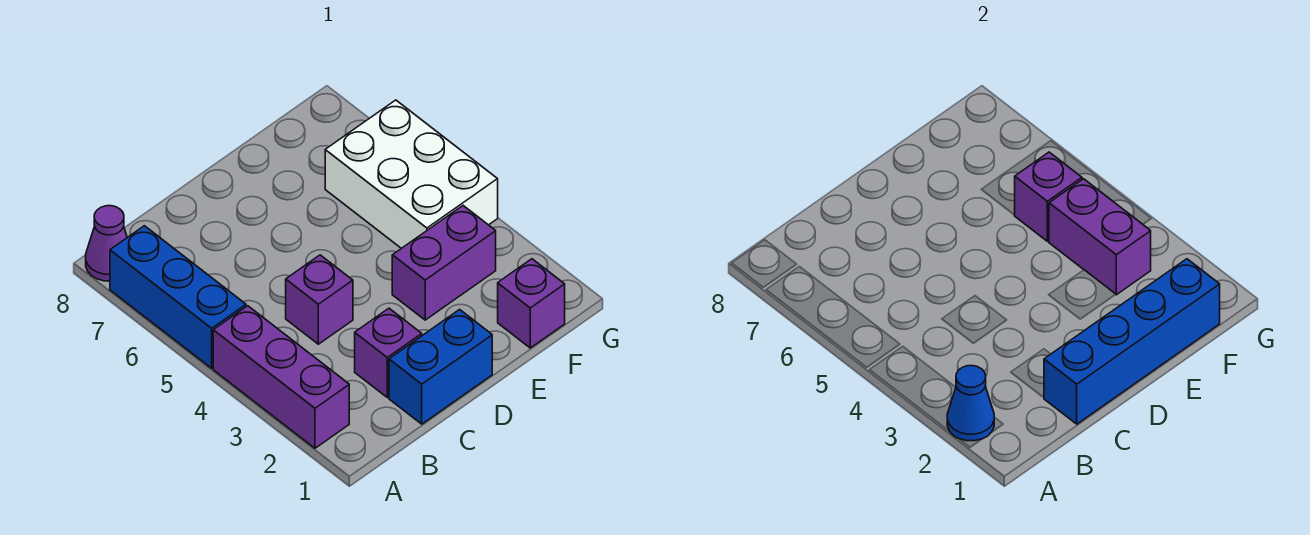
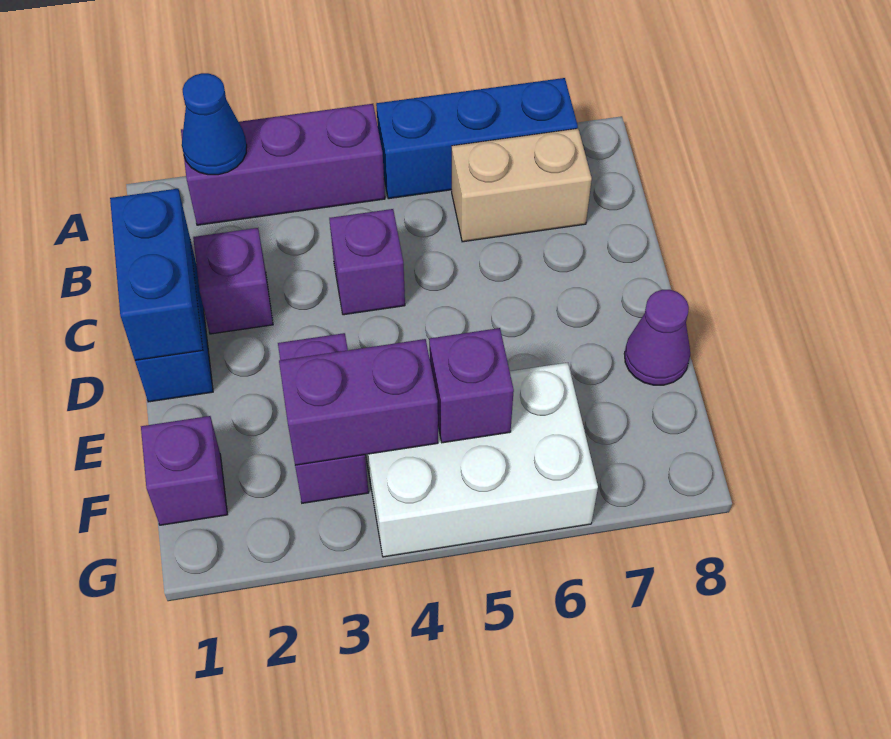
purple 1x1 cone [86,206,127,281] -> purple 1x1 cone moved to [624,290,690,385]
none -> tan 1x2 brick [452,129,592,242]
blue 1x4 brick [1044,259,1220,424] -> blue 1x2 brick [110,189,203,360]

